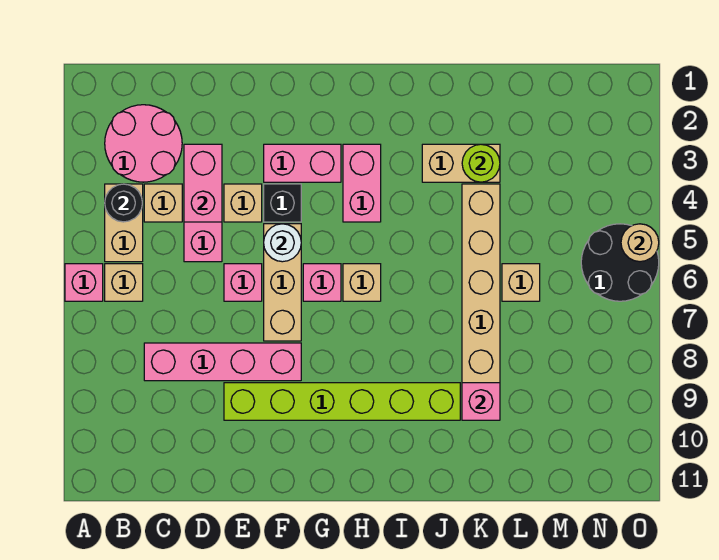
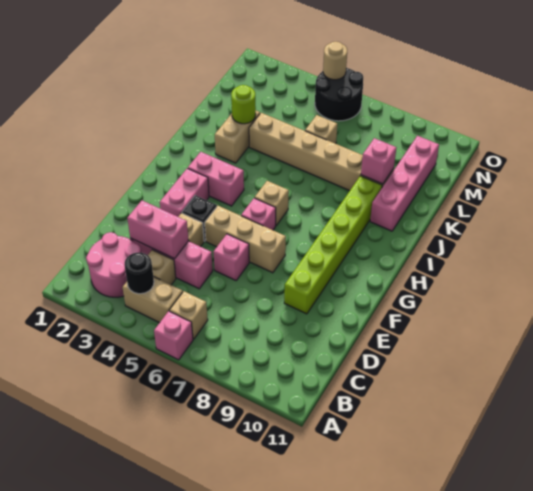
pink 1x4 brick [144,343,301,381] -> pink 1x4 brick moved to [370,136,439,231]
white 1x1 round brick [264,224,301,262] -> none

